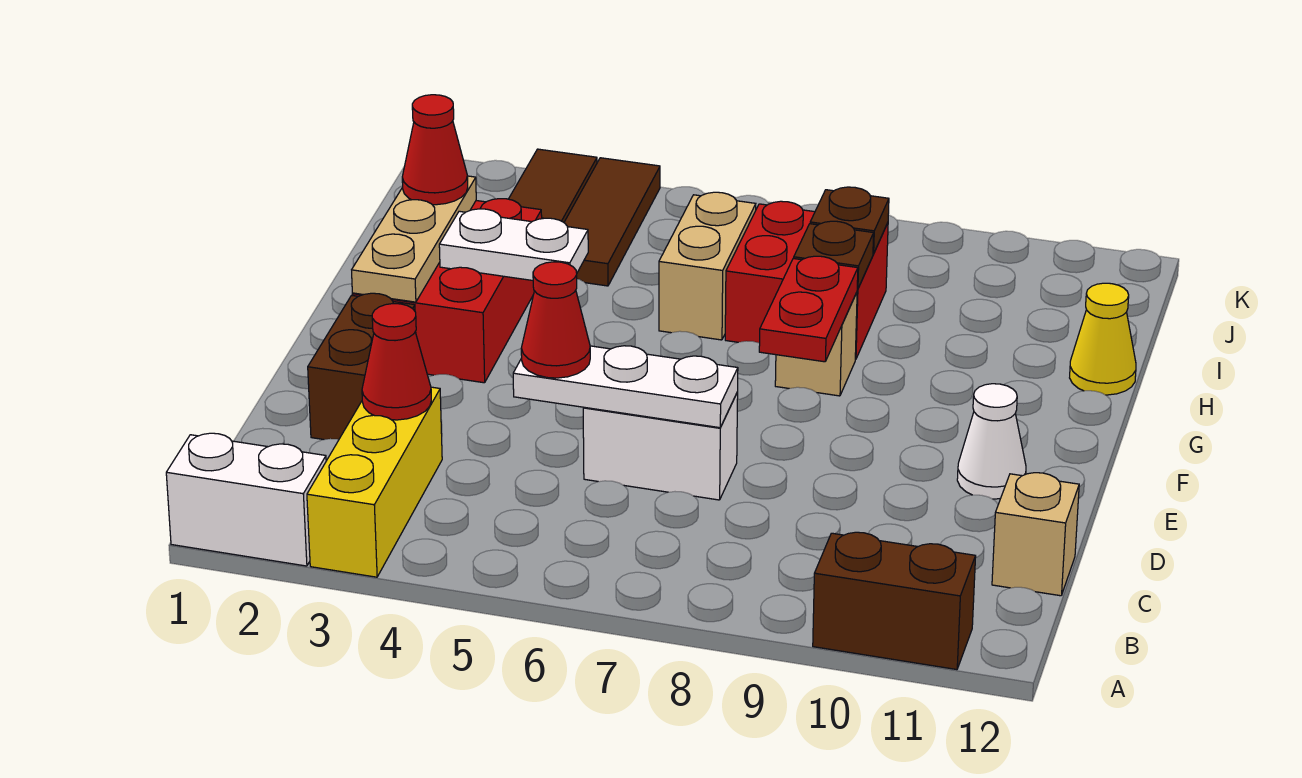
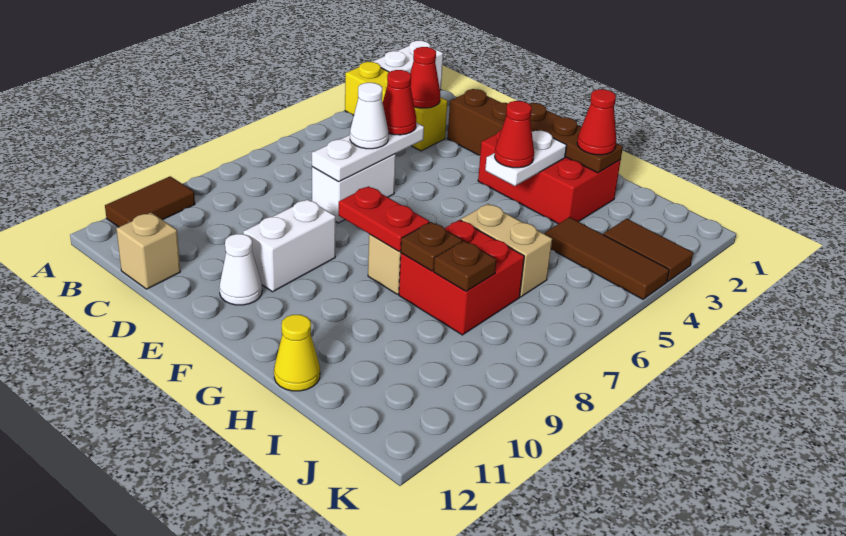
brown 1x2 brick [813,532,976,670] -> brown 1x2 tile [105,176,195,227]
none -> white 1x1 cone [350,83,388,149]
none -> white 1x2 brick [243,199,336,292]
tan 1x3 plate [352,176,476,302] -> brown 1x3 plate [529,103,623,173]
none -> red 1x1 cone [495,101,534,168]

